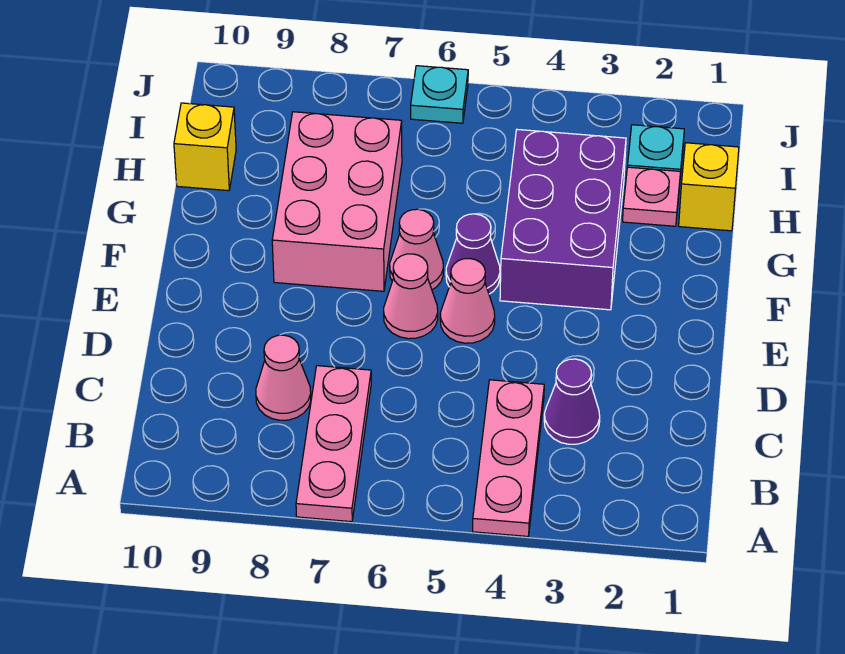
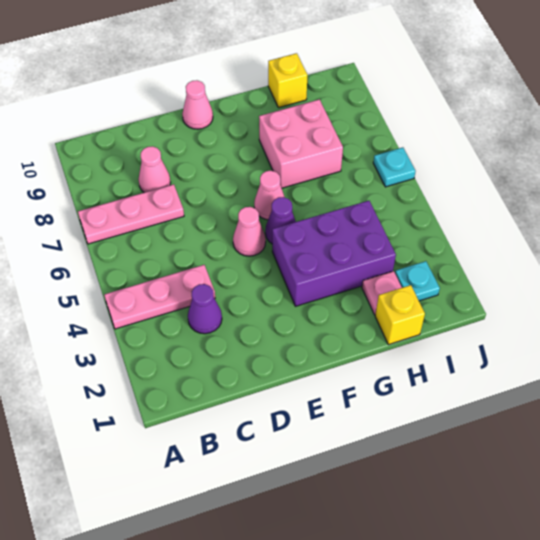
pink 1x1 cone [384,254,438,339] -> pink 1x1 cone moved to [182,80,213,129]
pink 2x3 brick [272,112,402,291] -> pink 2x2 brick [259,99,343,188]

